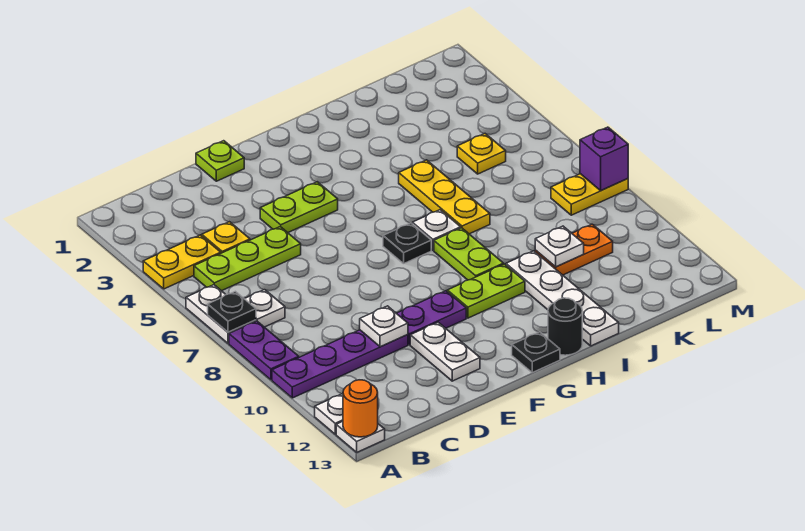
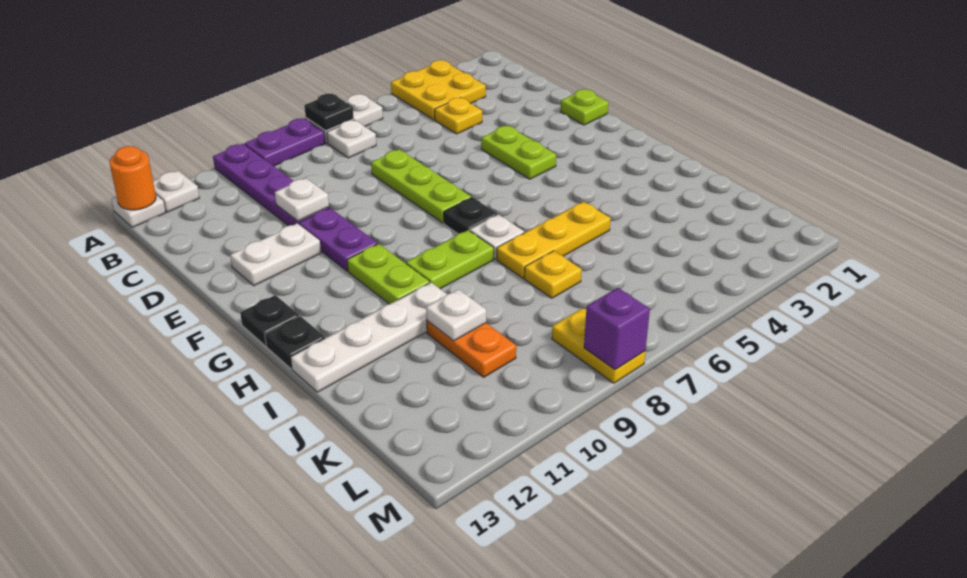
yellow 1x2 plate [143,235,221,289] -> yellow 2x2 plate [391,60,486,120]
lime 1x3 plate [194,227,301,291] -> lime 1x3 plate moved to [371,149,471,223]
black 1x1 round brick [548,298,582,355] -> black 1x1 plate [265,316,325,369]
yellow 1x1 plate [457,134,506,174] -> yellow 1x1 plate moved to [524,251,582,298]

